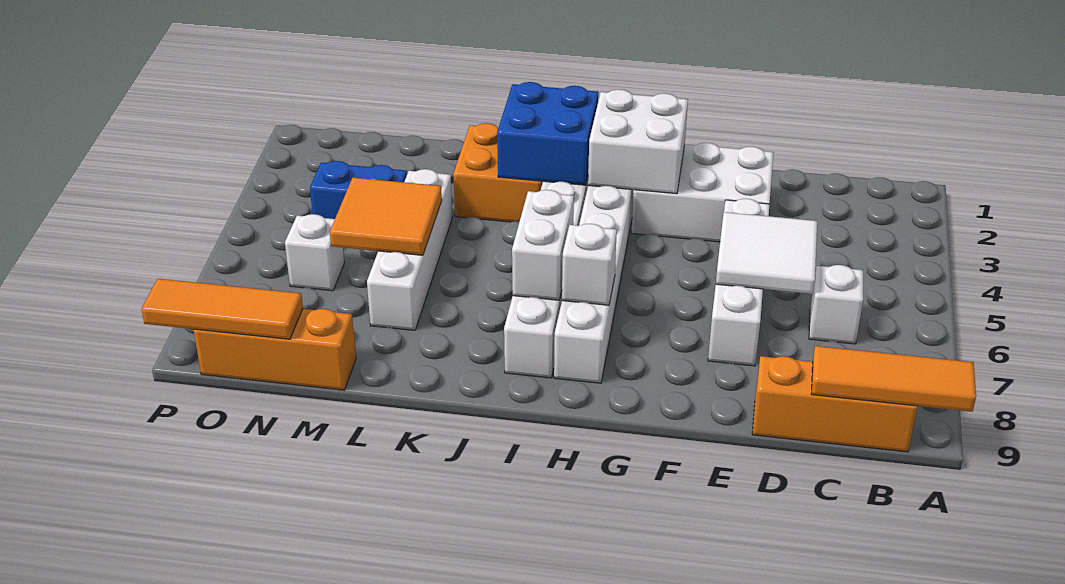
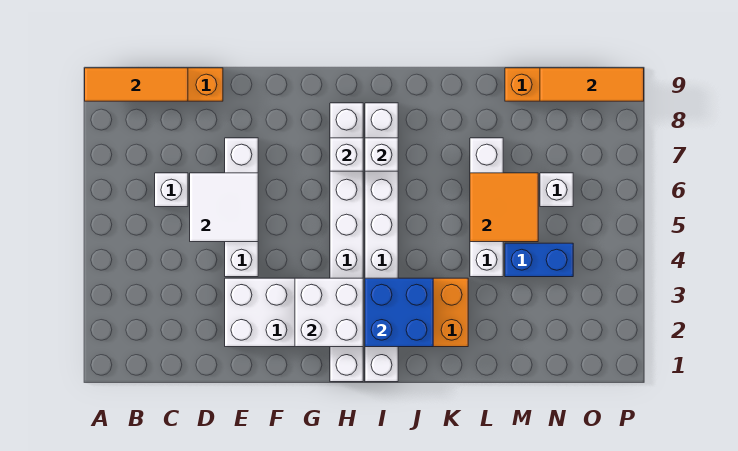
white 1x2 brick [512,190,574,300] -> white 1x1 brick [365,138,398,171]

